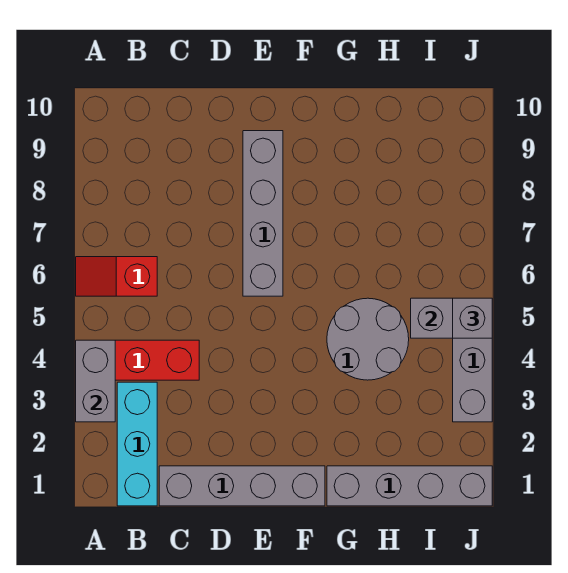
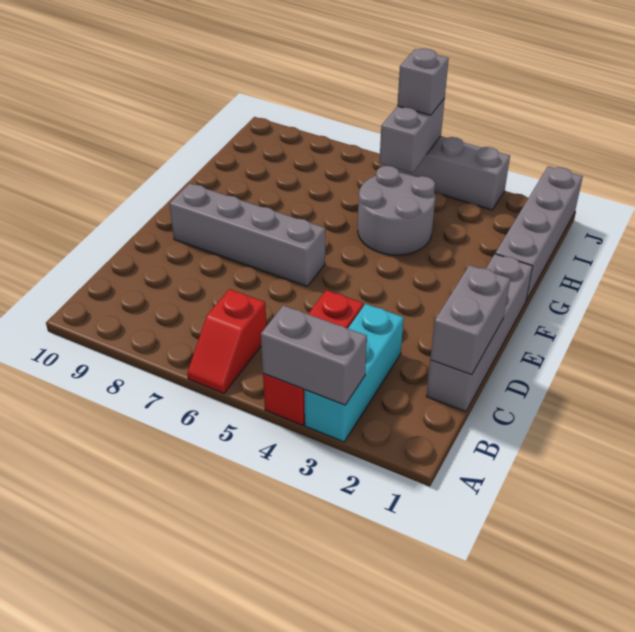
cyan 1x3 brick [117,382,157,506] -> cyan 1x3 brick turned to [305,304,404,442]
none -> grey 1x2 brick [430,265,510,375]

